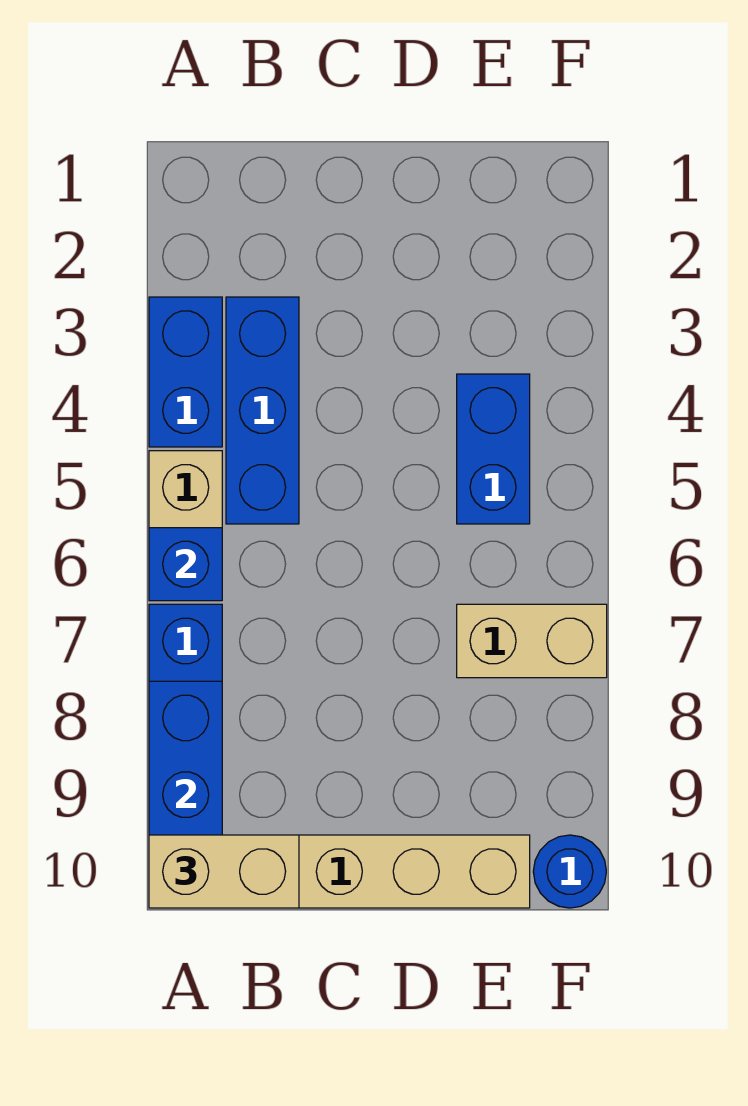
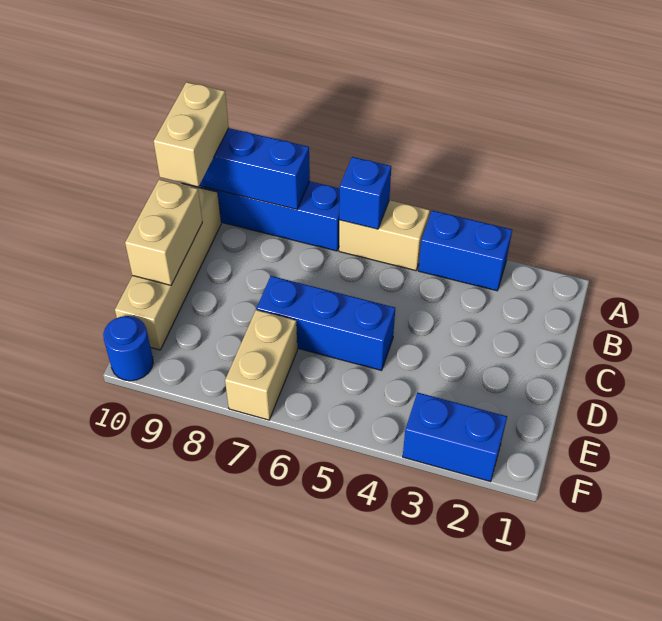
blue 1x3 brick [226,297,299,524] -> blue 1x3 brick moved to [257,276,395,370]
none -> tan 1x2 brick [125,179,202,285]
blue 1x2 brick [457,374,530,524] -> blue 1x2 brick moved to [403,393,507,482]

